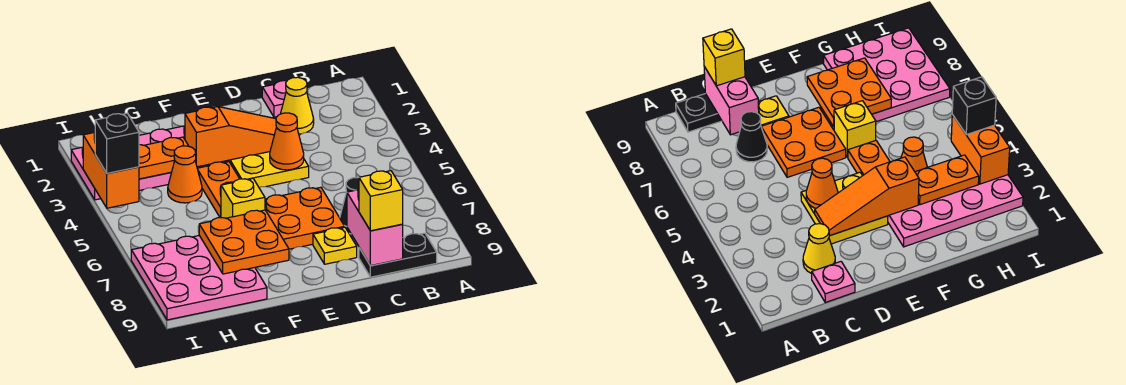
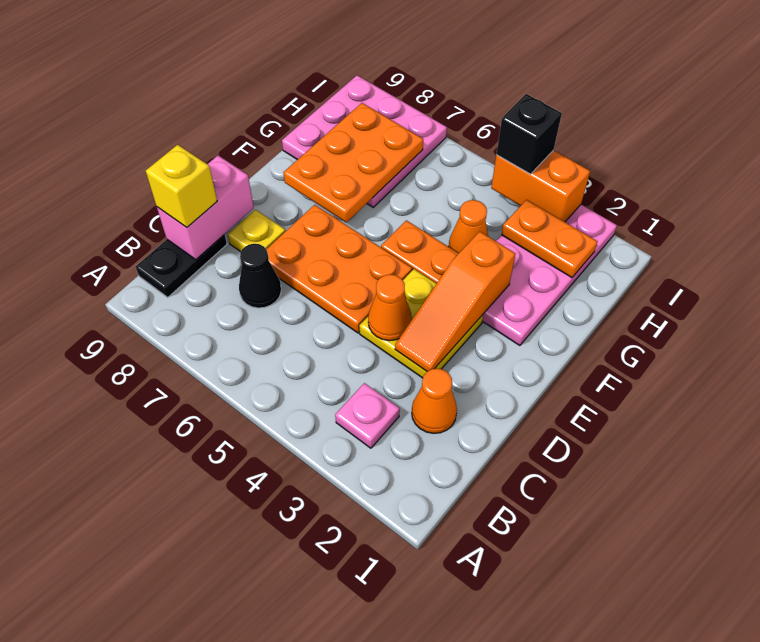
pink 1x1 plate [262,81,287,117] -> pink 1x1 plate moved to [335,383,400,448]
yellow 1x1 cone [281,77,314,134] -> orange 1x1 cone [412,368,457,433]
pink 1x2 brick [347,190,403,266] -> pink 1x2 brick turned to [157,156,254,260]
orange 2x2 plate [265,187,345,249] -> orange 2x3 plate [266,205,412,333]
yellow 1x1 brick [221,179,265,218] -> none
orange 2x2 plate [199,210,289,274] -> orange 2x3 plate [284,103,423,222]
orange 1x2 plate [139,137,188,179] -> orange 1x2 plate turned to [501,200,598,278]

